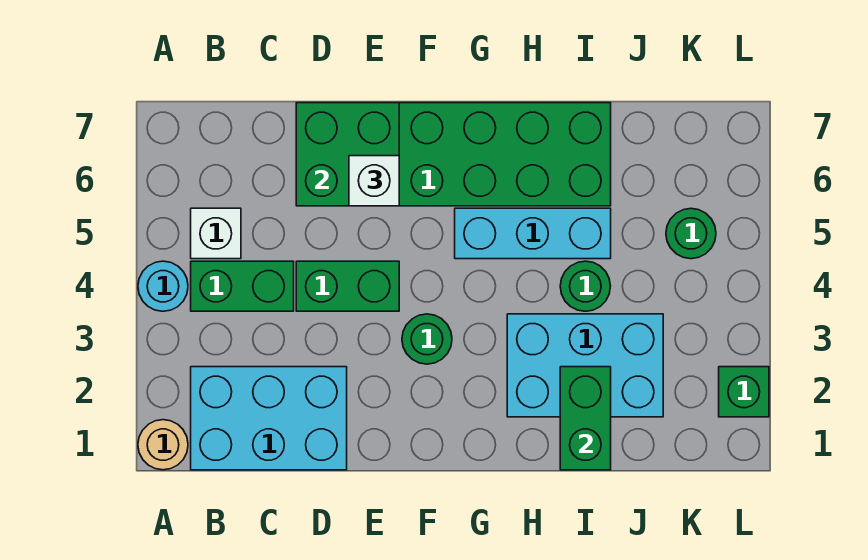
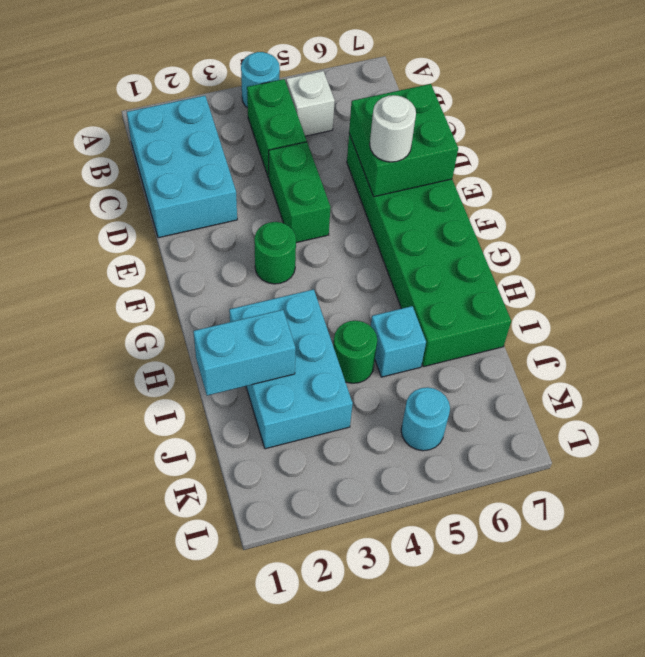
tan 1x1 round brick [138,420,188,470] -> none
white 1x1 brick [349,156,399,206] -> white 1x1 round brick [370,95,416,162]
cyan 1x3 brick [455,208,611,259] -> cyan 1x1 brick [371,306,426,377]
green 1x2 brick [560,367,611,470] -> cyan 1x2 brick [193,310,296,396]
green 1x1 round brick [666,208,716,259] -> cyan 1x1 round brick [401,387,450,451]
green 1x1 brick [719,367,769,417] -> none

